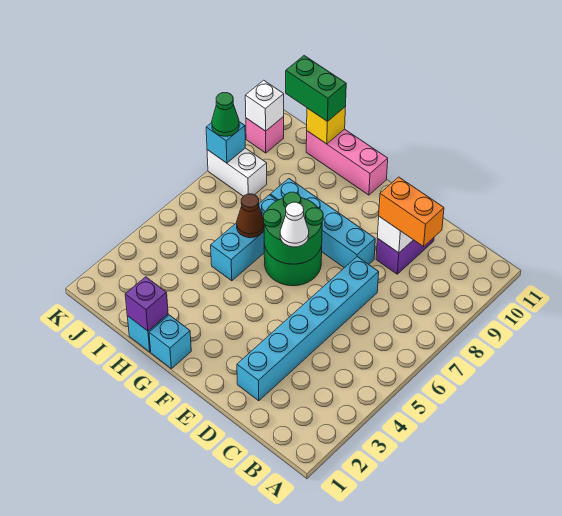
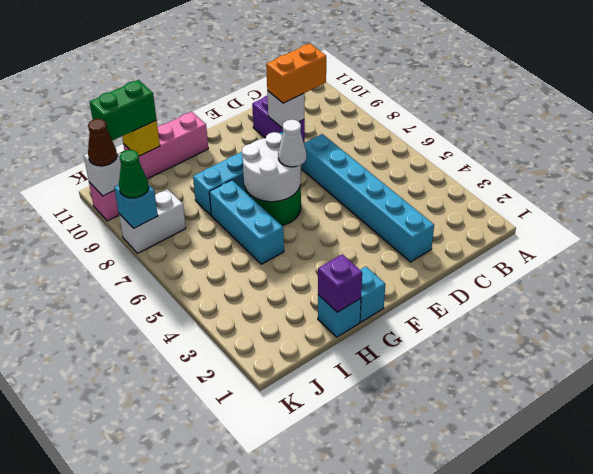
green 2x2 round brick [263,192,323,264] -> white 2x2 round brick [242,132,301,202]
brown 1x1 cone [237,194,264,238] -> brown 1x1 cone moved to [88,119,117,166]

